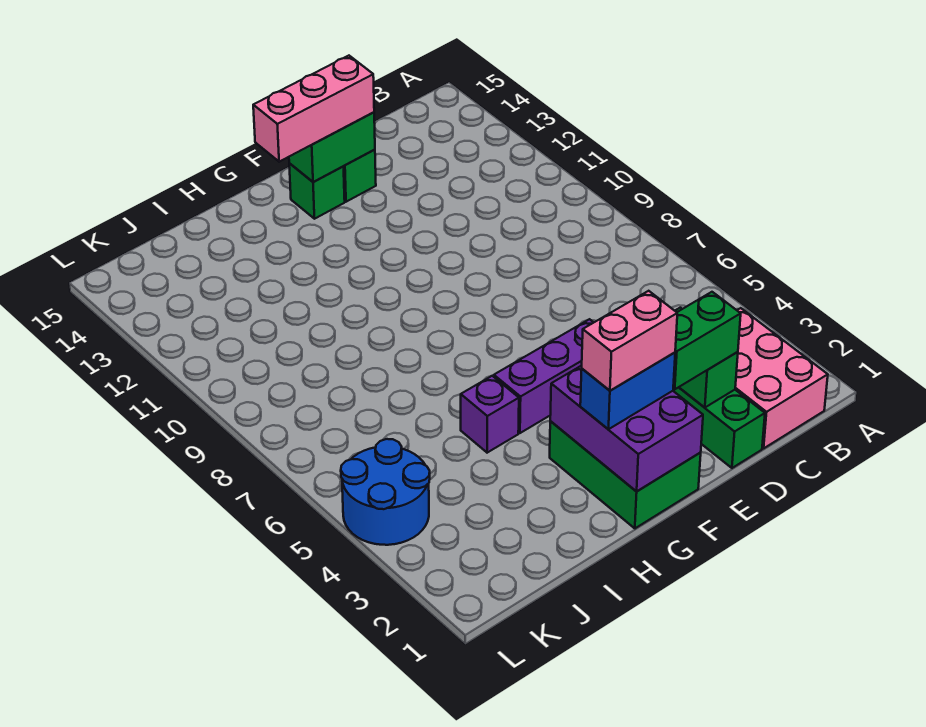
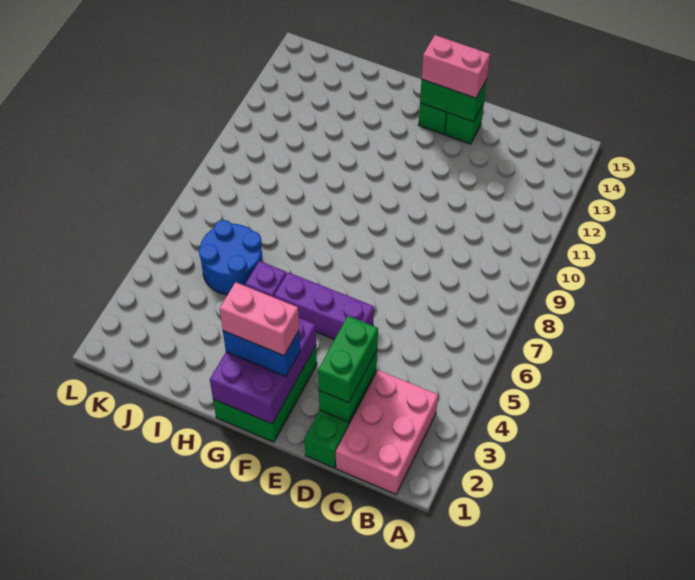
green 1x2 brick [673,292,741,389] -> green 1x2 brick turned to [318,316,378,403]
pink 1x3 brick [253,56,374,162] -> pink 1x2 brick [422,35,490,98]
blue 2x2 round brick [341,439,430,545] -> blue 2x2 round brick moved to [199,220,263,295]

